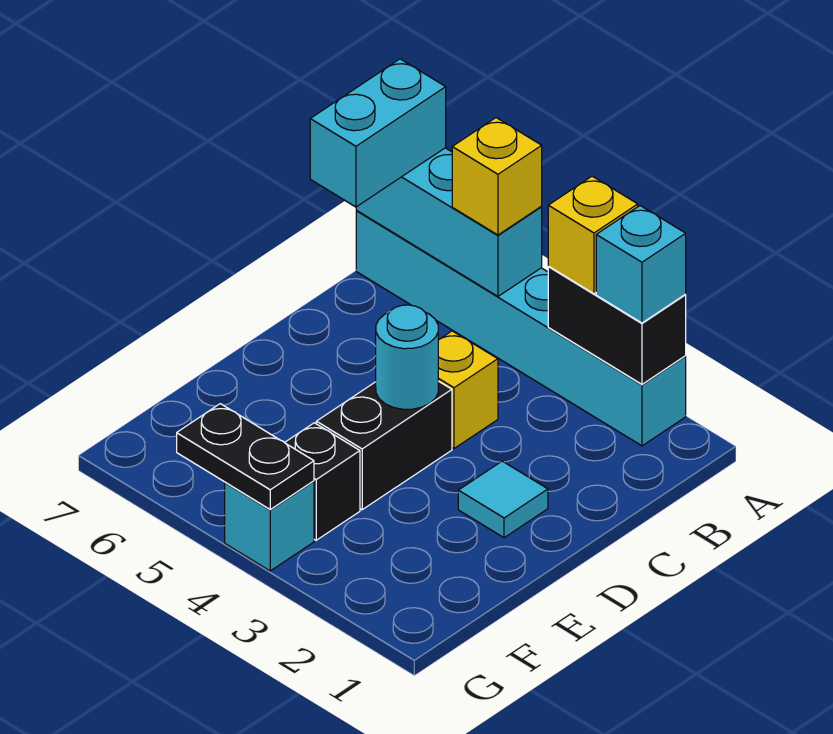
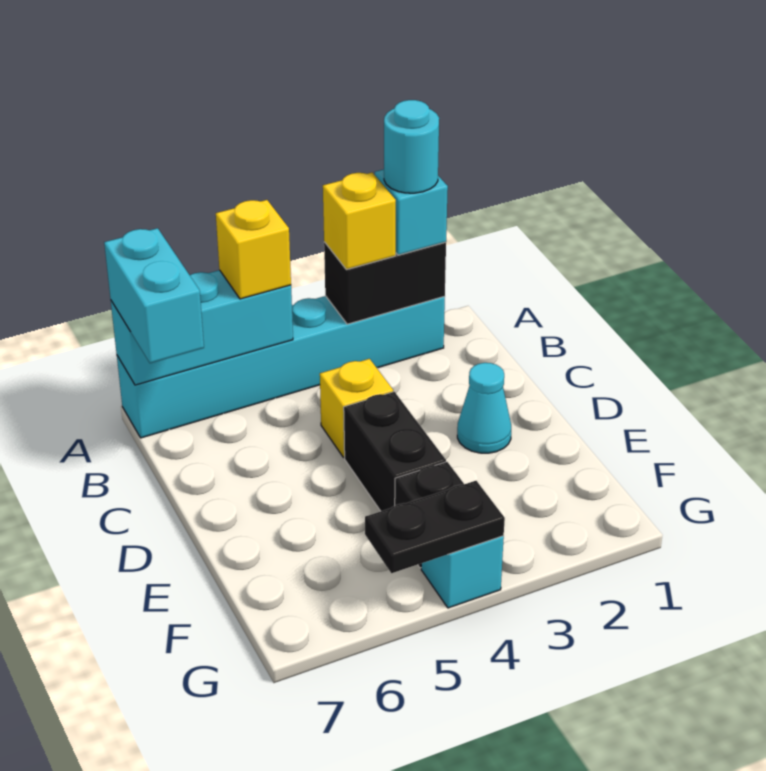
cyan 1x1 tile [458,461,548,538] -> cyan 1x1 cone [457,363,511,453]
cyan 1x1 round brick [376,305,438,409] -> cyan 1x1 round brick moved to [384,100,439,193]

